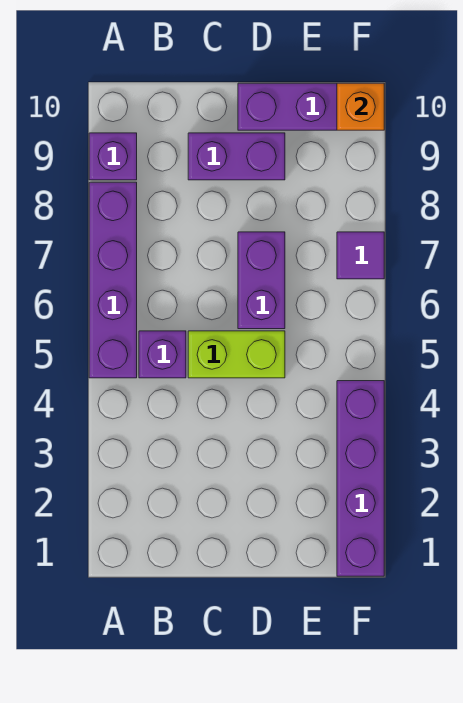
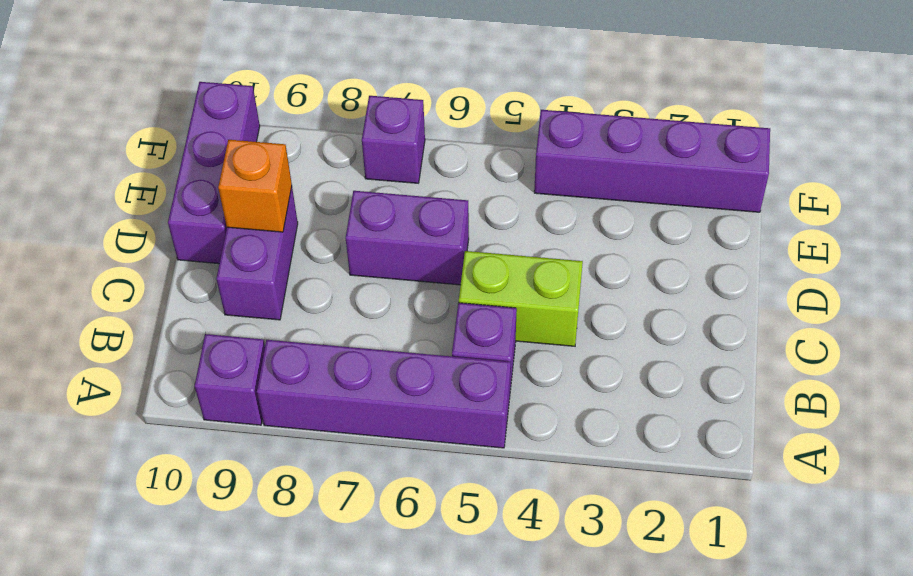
lime 1x2 brick [188,331,285,378] -> lime 1x2 brick turned to [459,251,583,346]
purple 1x1 tile [337,232,384,279] -> purple 1x1 brick [362,96,425,183]
orange 1x1 brick [337,83,384,130] -> orange 1x1 brick moved to [218,140,292,232]

